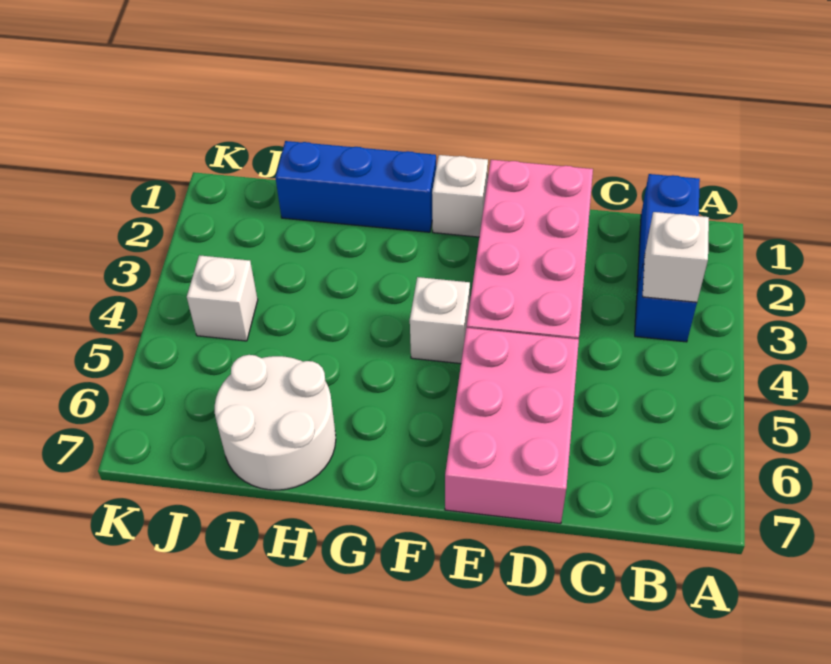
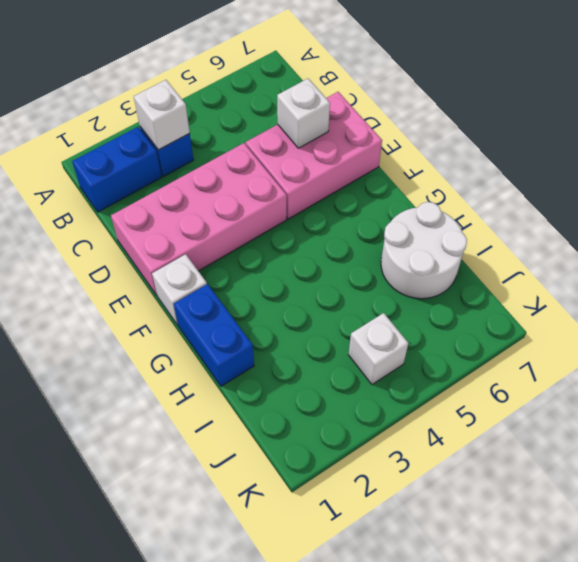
white 1x1 brick [410,277,470,364] -> white 1x1 brick moved to [277,79,330,148]
blue 1x3 brick [275,141,436,232] -> blue 1x2 brick [174,284,254,386]

